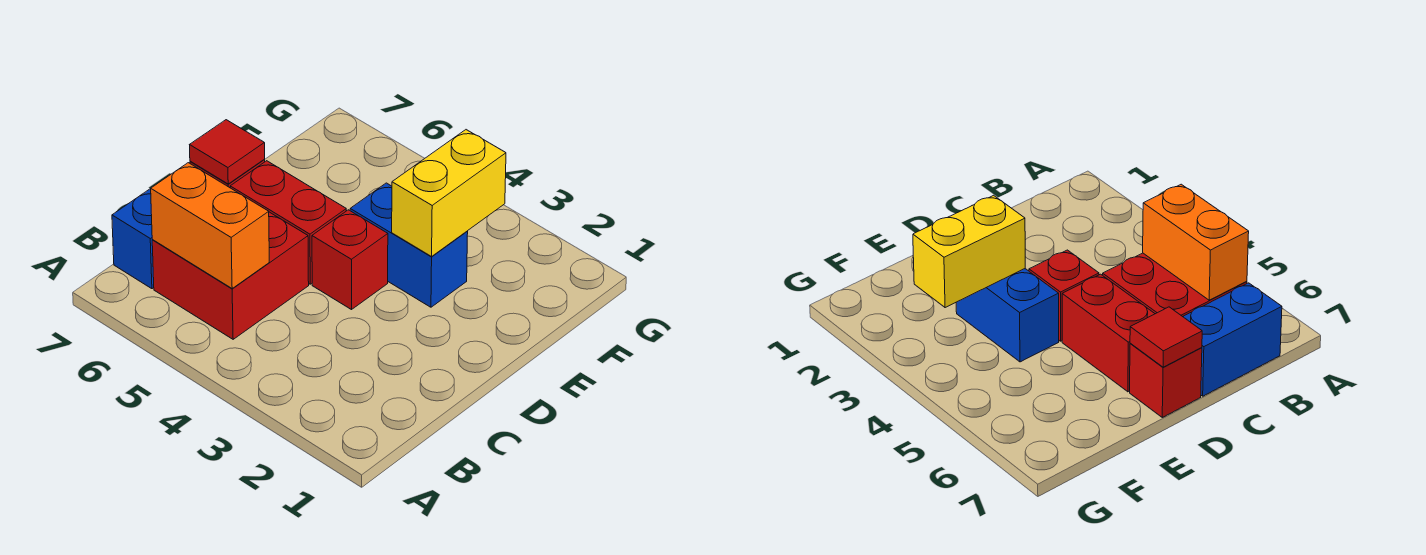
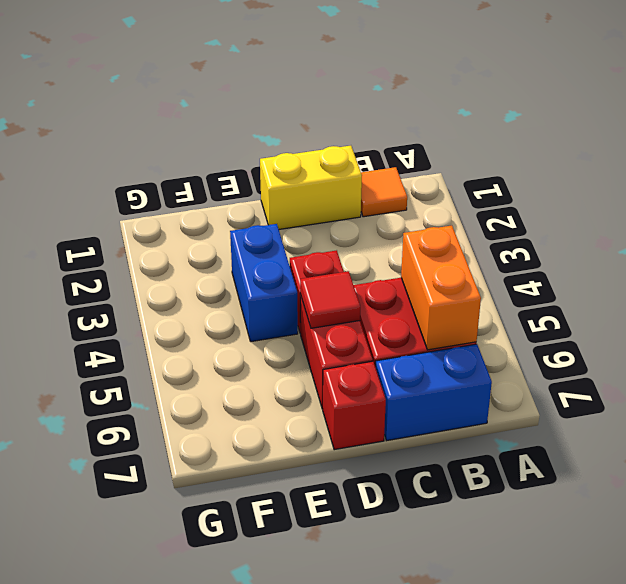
none -> orange 1x1 tile [361,167,407,217]
red 1x1 tile [190,120,265,184] -> red 1x1 tile moved to [300,271,360,328]
yellow 1x2 brick [392,130,506,256] -> yellow 1x2 brick moved to [260,146,362,229]

